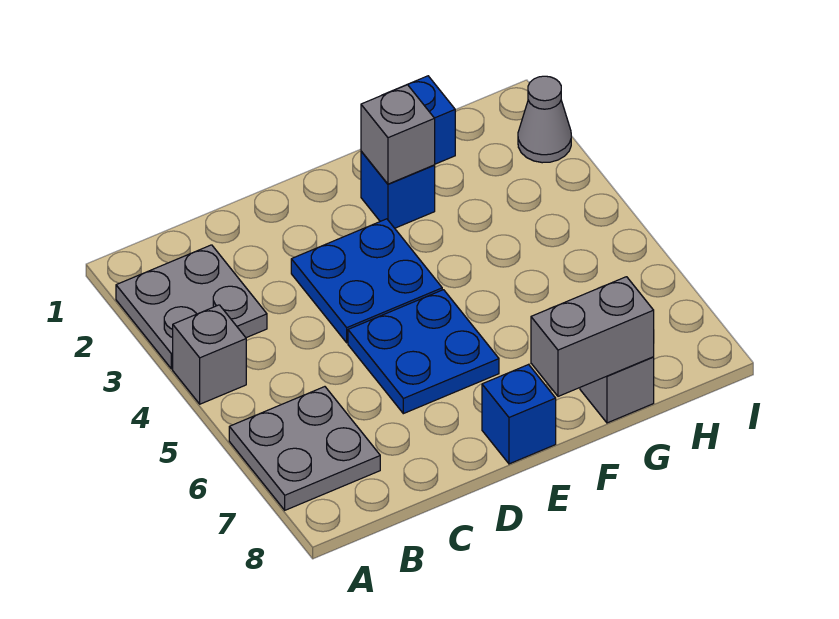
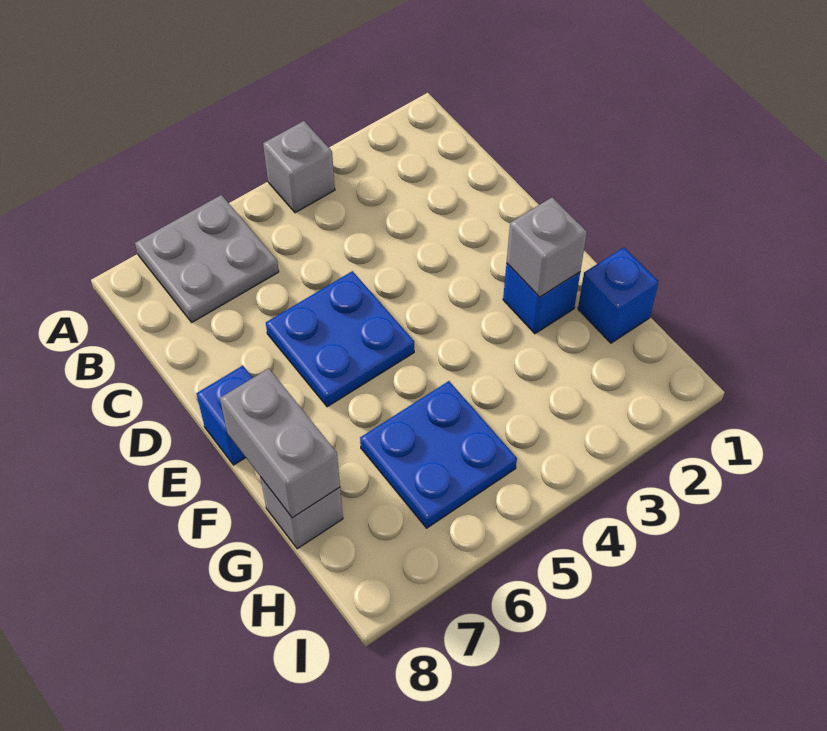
grey 2x2 plate [116,245,267,369] -> none
blue 2x2 plate [291,219,442,343] -> blue 2x2 plate moved to [360,381,517,528]
grey 1x1 cone [518,76,571,163] -> none

